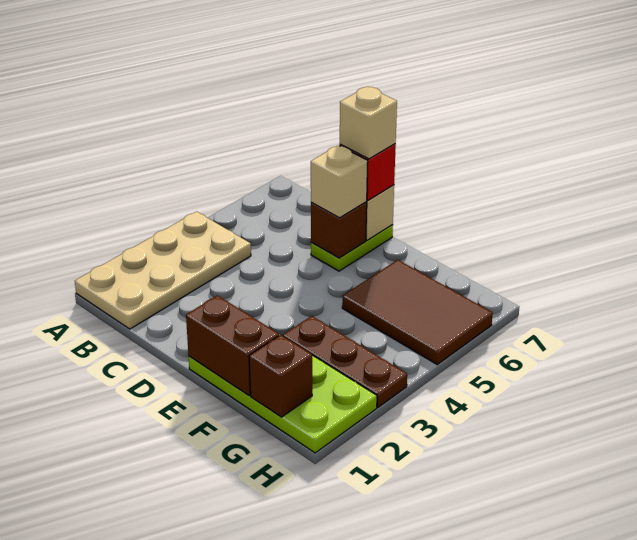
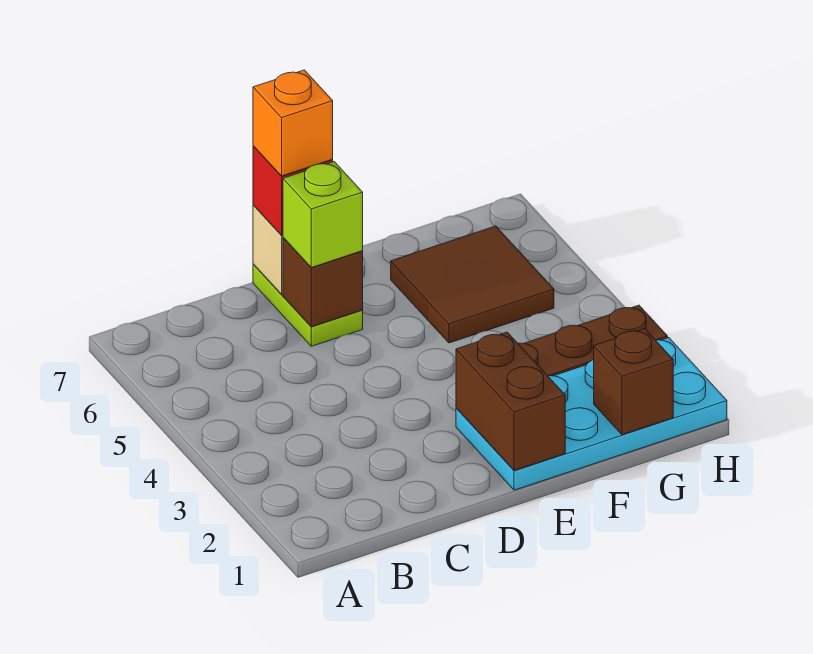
tan 2x4 plate [75,212,251,329] -> none
tan 1x1 brick [311,145,368,218] -> lime 1x1 brick [283,162,363,268]
tan 1x1 brick [340,87,397,159] -> orange 1x1 brick [253,70,333,176]
lime 2x4 plate [189,355,377,453] -> cyan 2x4 plate [456,338,727,490]
brown 1x2 brick [186,295,279,396] -> brown 1x2 brick turned to [456,332,565,470]
brown 2x3 tile [342,260,493,364] -> brown 2x2 tile [391,226,554,343]

